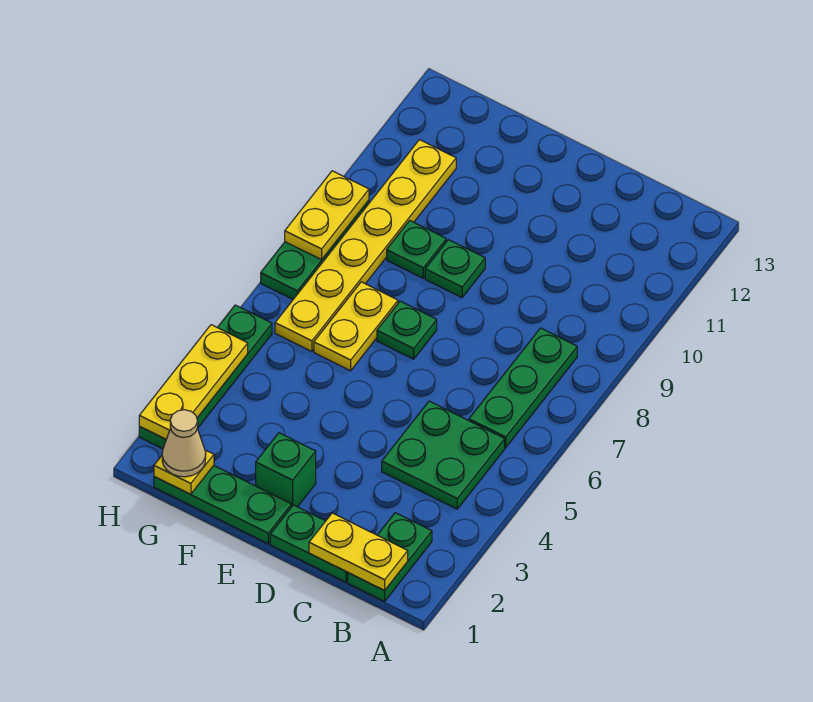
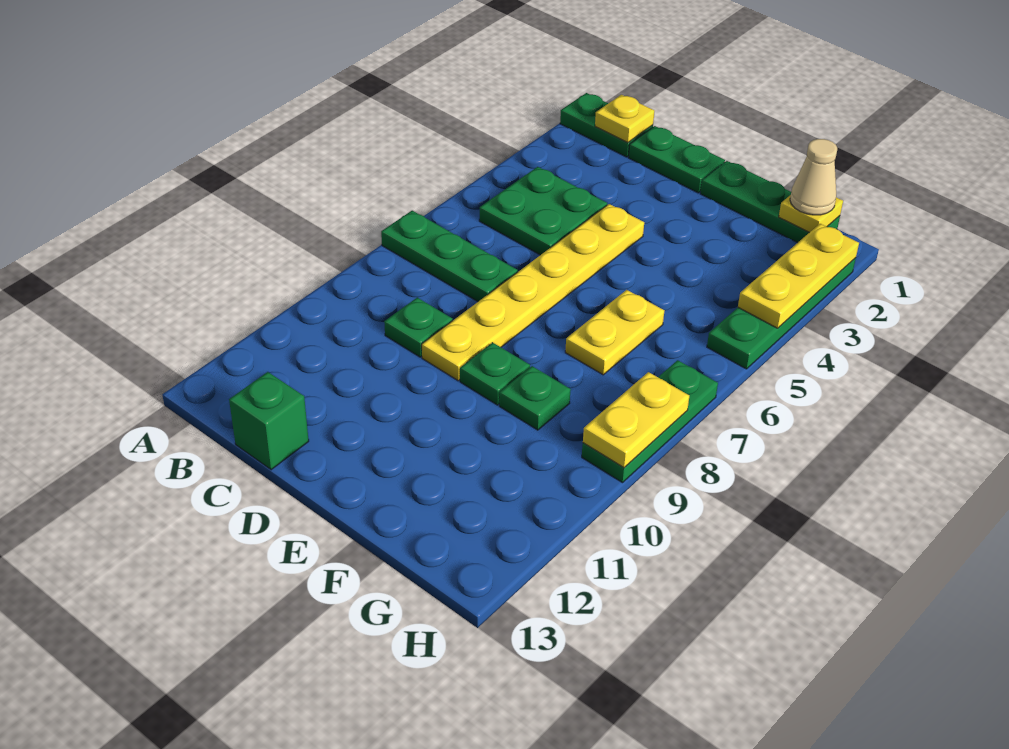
green 1x2 plate [348,513,432,601] -> green 1x2 plate turned to [560,93,653,157]
yellow 1x2 plate [309,513,408,590] -> yellow 1x1 plate [595,95,654,143]
green 1x3 plate [469,328,577,448] -> green 1x3 plate turned to [381,211,518,302]
green 1x1 brick [256,433,316,507] -> green 1x1 brick moved to [229,372,309,470]
green 1x1 plate [377,301,437,359] -> green 1x1 plate moved to [384,297,453,357]
yellow 1x6 plate [275,140,456,351] -> yellow 1x6 plate moved to [422,204,644,381]

